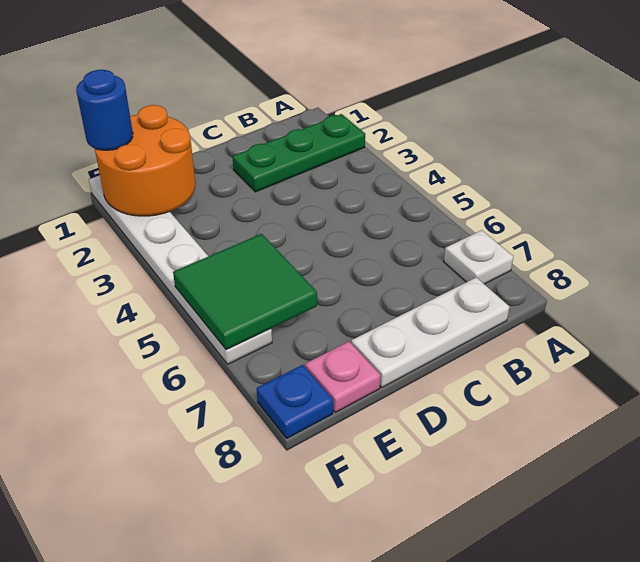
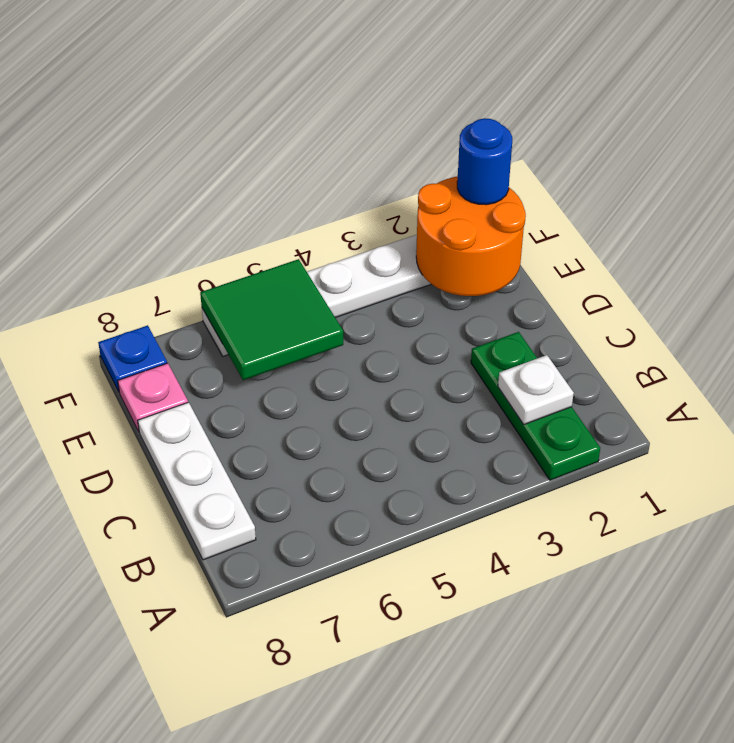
white 1x1 plate [444,230,513,284] -> white 1x1 plate moved to [498,355,574,425]

